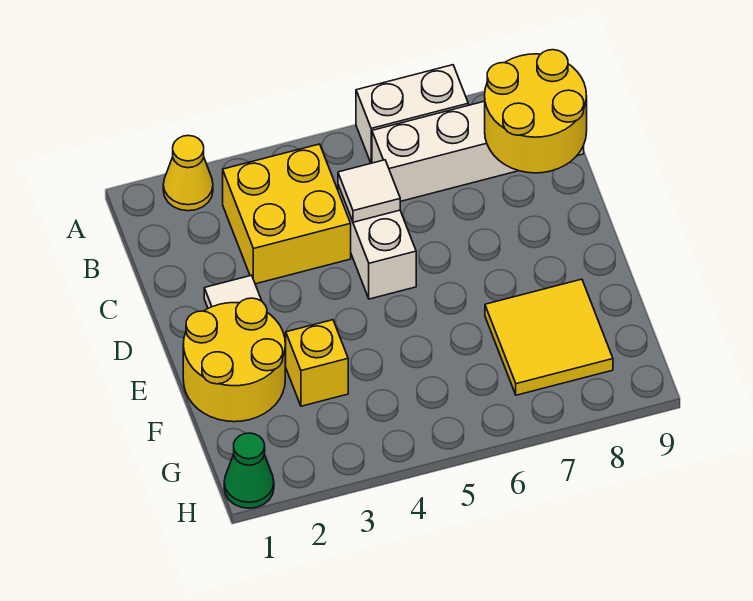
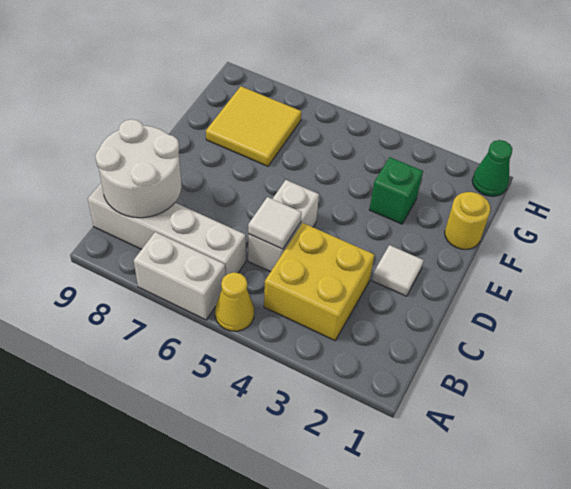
yellow 1x1 cone [163,136,213,211] -> yellow 1x1 cone moved to [215,272,254,331]
yellow 2x2 round brick [485,50,587,173] -> white 2x2 round brick [95,119,181,218]
yellow 2x2 round brick [183,298,285,422] -> yellow 1x1 round brick [445,192,491,249]
yellow 1x1 brick [286,320,348,406] -> green 1x1 brick [369,157,423,224]

